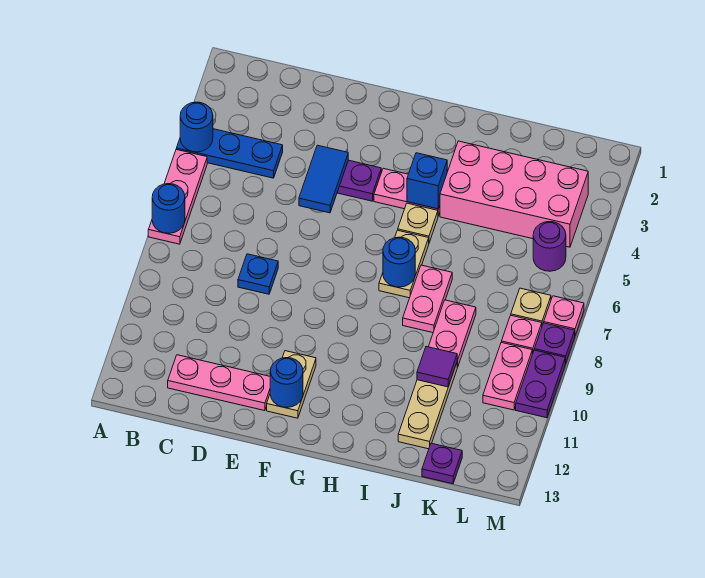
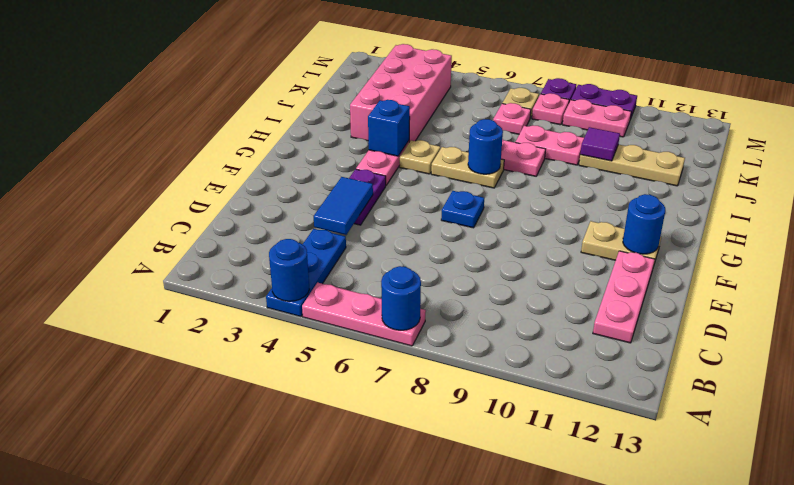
blue 1x1 plate [238,254,278,294] -> blue 1x1 plate moved to [441,191,484,228]
blue 1x2 tile [299,145,348,213] -> blue 1x2 tile turned to [314,177,373,235]
purple 1x1 plate [422,443,462,484] -> none
purple 1x1 round brick [533,222,566,271] -> none
pink 1x1 plate [544,296,584,335] -> pink 1x1 plate moved to [493,103,531,134]

